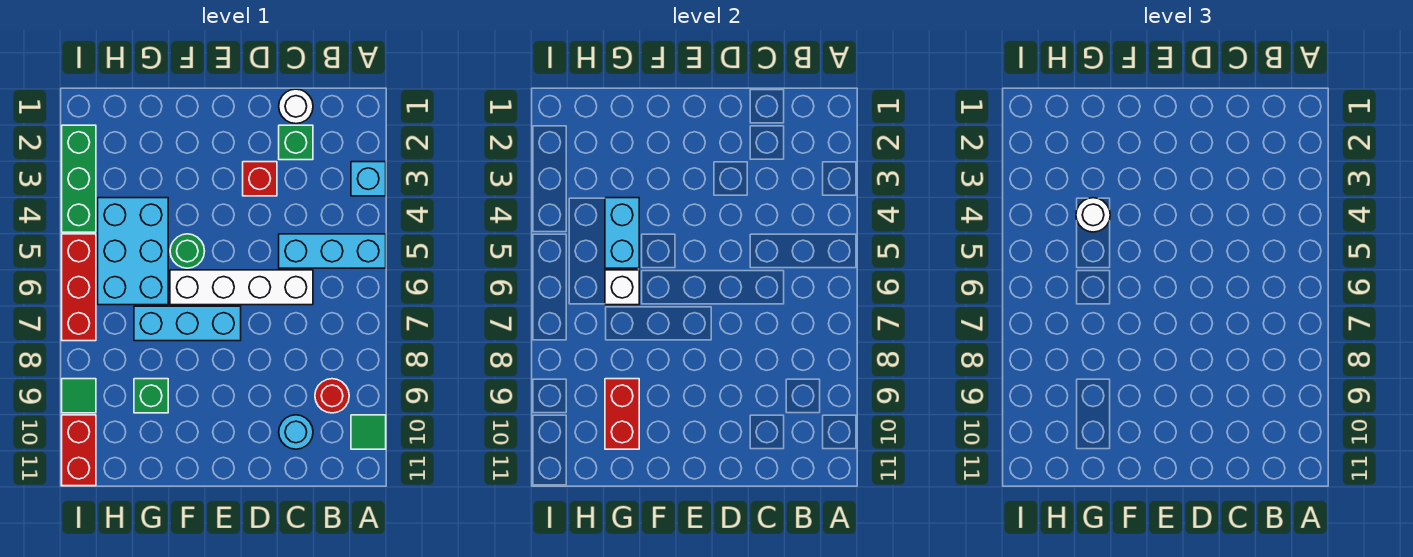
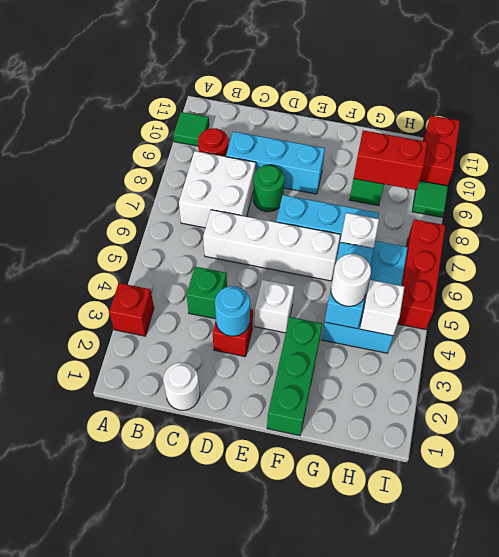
cyan 1x1 brick [351,162,386,196] -> red 1x1 brick [109,283,154,336]
cyan 1x3 brick [279,234,386,268] -> cyan 1x3 brick moved to [226,132,325,194]
none -> white 2x2 brick [179,151,256,228]
green 1x1 brick [279,125,313,160] -> green 1x1 brick moved to [187,267,227,319]
cyan 1x1 round brick [279,415,313,449] -> cyan 1x1 round brick moved to [215,286,250,336]
none -> white 1x1 brick [255,280,294,333]
green 1x1 round brick [170,234,205,268] -> green 1x1 round brick moved to [253,165,285,212]
red 1x2 brick [605,379,639,449] -> red 1x2 brick turned to [353,130,427,190]
none -> white 1x1 brick [360,280,404,336]
green 1x3 brick [62,125,96,232] -> green 1x3 brick moved to [267,317,322,436]

